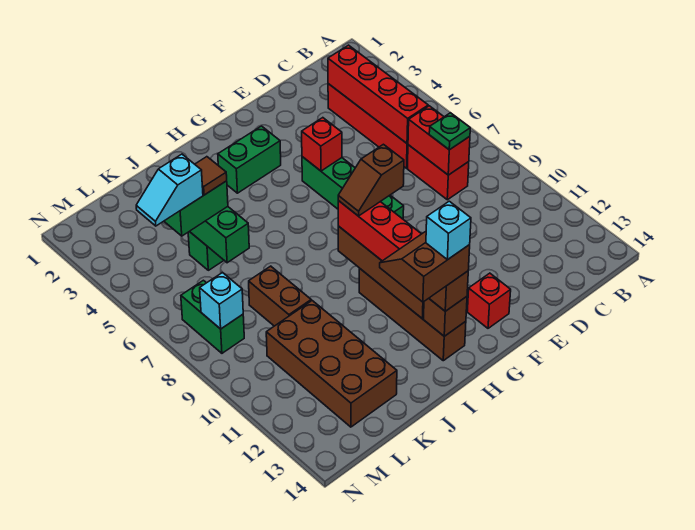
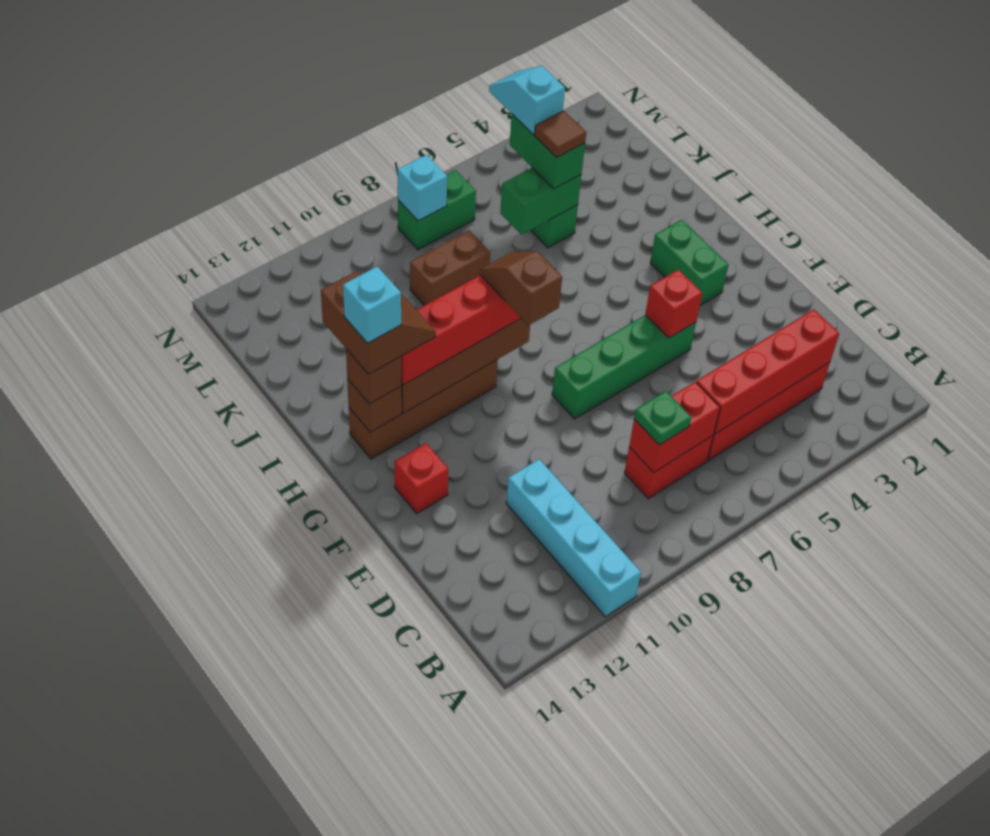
none -> cyan 1x4 brick [506,459,641,617]
brown 2x4 brick [266,301,397,427] -> none

